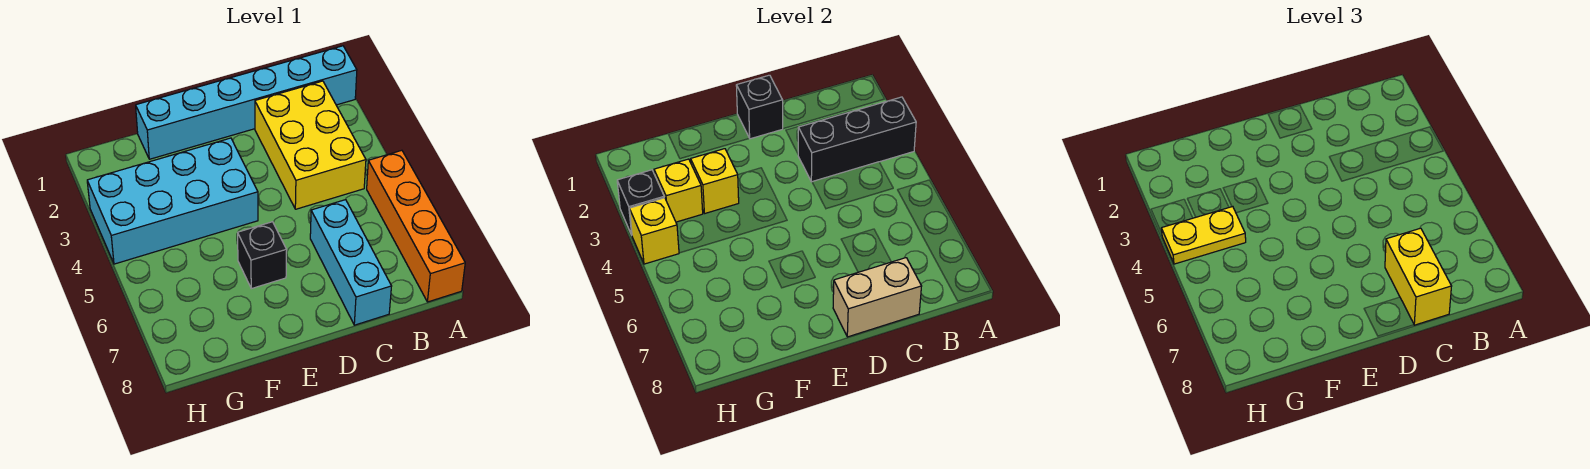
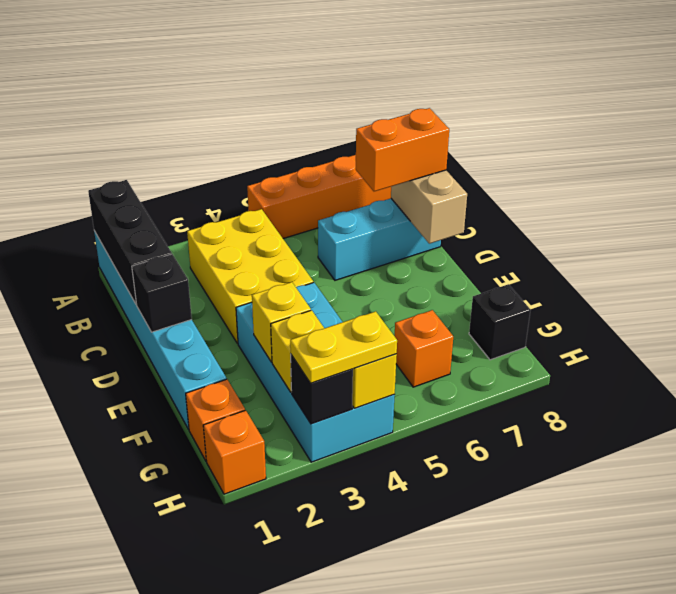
black 1x3 brick [798,97,916,182] -> black 1x3 brick moved to [88,180,172,305]
yellow 2x3 brick [255,81,366,209] -> yellow 2x3 brick turned to [187,209,313,344]
yellow 1x2 brick [1385,228,1452,325] -> orange 1x2 brick [356,108,449,191]
black 1x1 brick [238,222,287,289] -> black 1x1 brick moved to [469,284,531,360]
none -> orange 1x1 brick [186,379,245,460]
yellow 1x2 plate [1161,207,1246,264] -> yellow 1x2 plate turned to [290,311,397,383]
none -> orange 1x1 brick [395,310,453,387]
none -> orange 1x1 brick [203,410,266,494]

